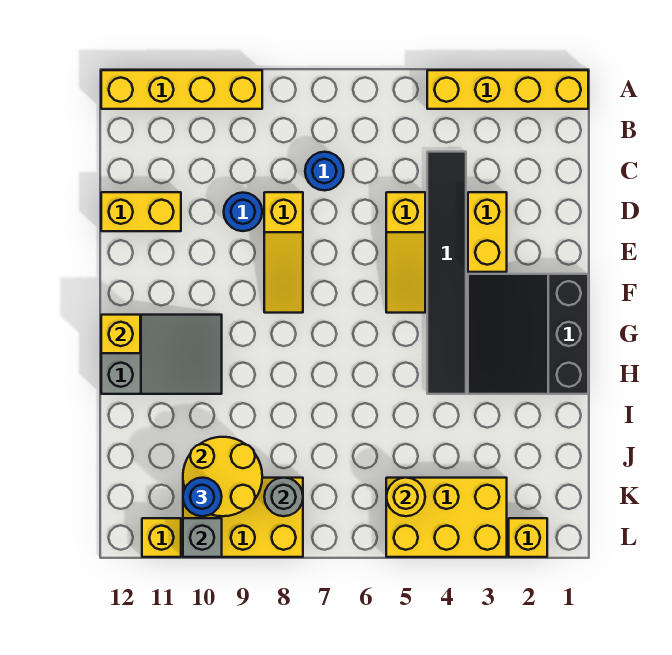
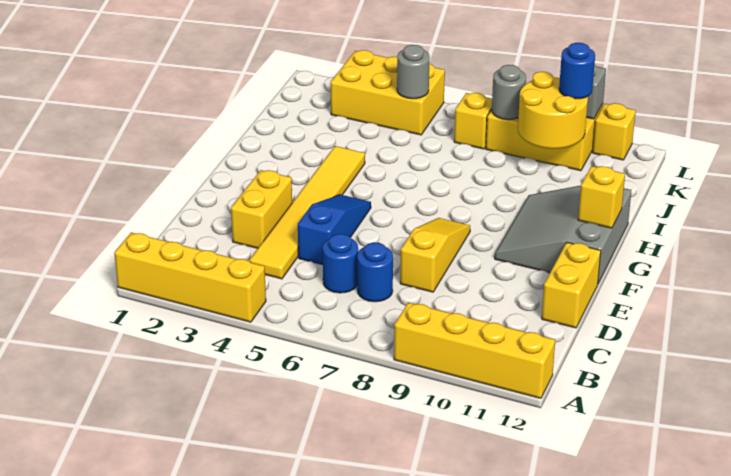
black 1x6 tile [427,152,466,394] -> yellow 1x6 tile [250,146,365,279]
yellow 1x3 slope [386,192,425,313] -> blue 1x3 slope [298,195,371,265]
blue 1x1 round brick [224,193,262,231] -> blue 1x1 round brick moved to [323,234,358,293]
yellow 1x2 brick [101,192,181,231] -> yellow 1x2 brick turned to [542,242,601,328]
black 3x3 slope [468,274,588,394] -> none
grey 2x3 slope [101,315,222,394] -> grey 3x3 slope [495,186,631,284]
yellow 1x1 round brick [387,478,425,516] -> grey 1x1 round brick [397,45,430,99]
yellow 1x1 brick [509,518,547,557] -> yellow 1x1 brick moved to [454,93,492,149]

